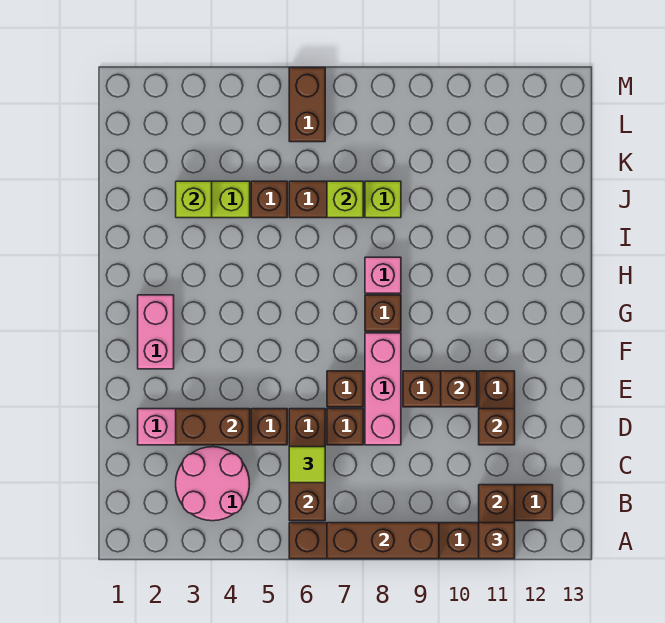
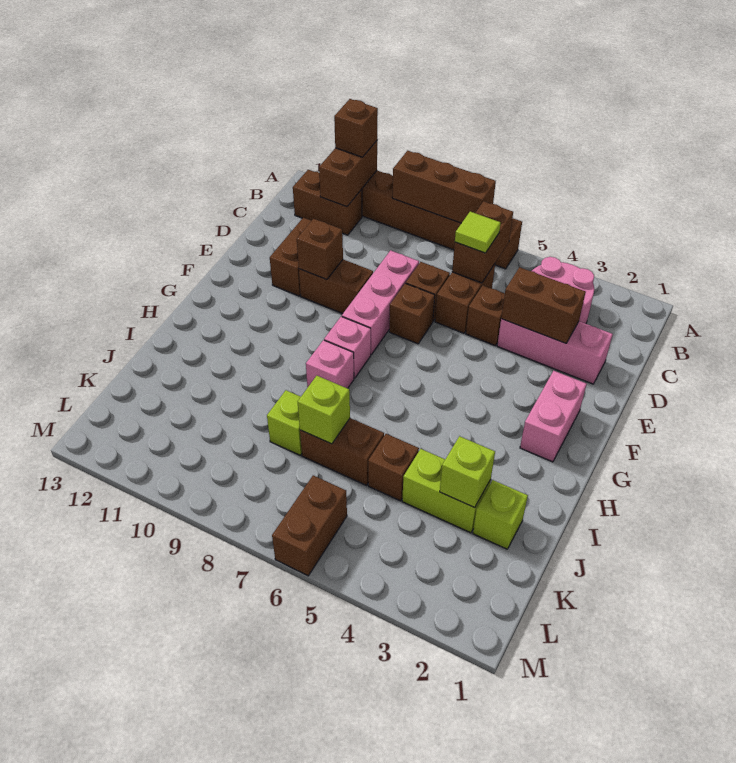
brown 1x1 brick [479,409,515,445] -> none
brown 1x1 brick [365,295,401,331] -> pink 1x1 brick [324,316,371,378]
none -> lime 1x1 brick [473,480,528,549]

